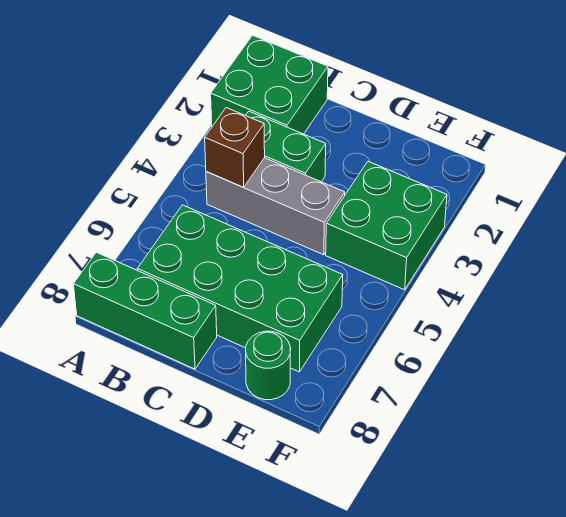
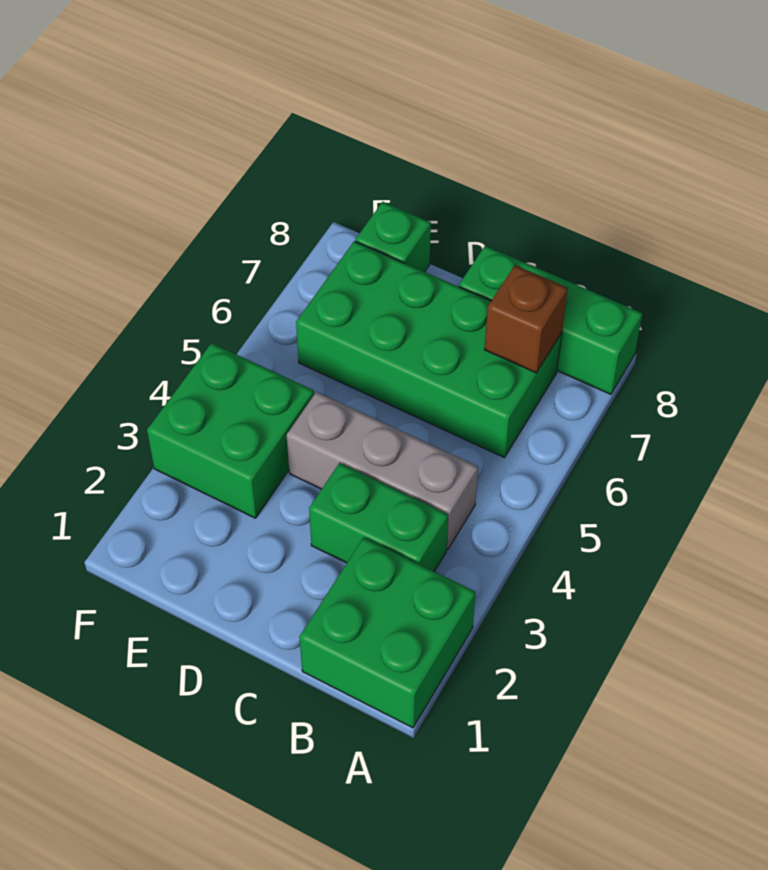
brown 1x1 brick [205,108,265,187] -> brown 1x1 brick moved to [484,265,568,373]
green 1x1 round brick [246,331,291,400] -> green 1x1 brick [355,202,431,272]

